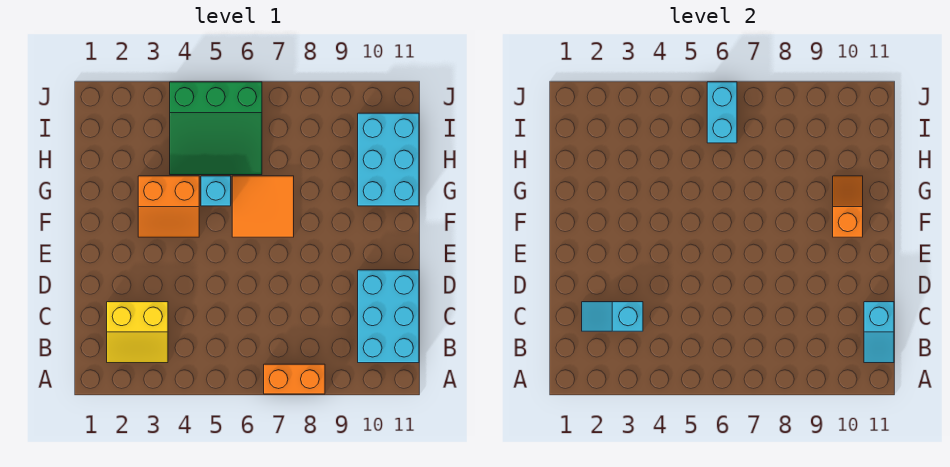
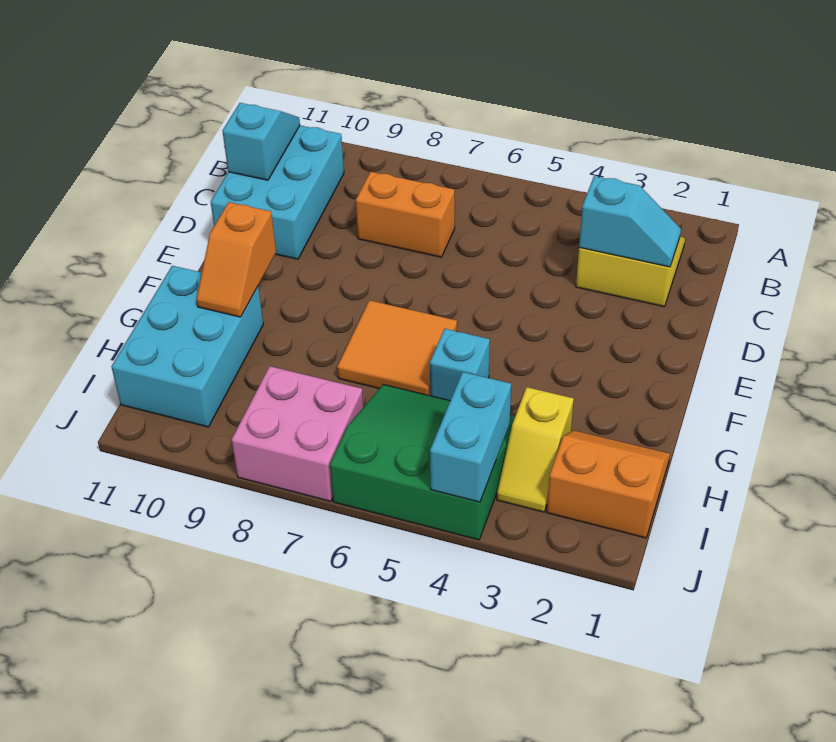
orange 1x2 brick [264,364,325,394] -> orange 1x2 brick moved to [356,172,455,257]
orange 2x2 slope [138,176,199,237] -> orange 2x2 slope moved to [547,430,670,538]
none -> yellow 1x2 slope [497,387,574,512]
cyan 1x2 brick [707,82,737,143] -> cyan 1x2 brick moved to [430,372,511,502]
none -> pink 2x2 brick [232,366,363,501]

